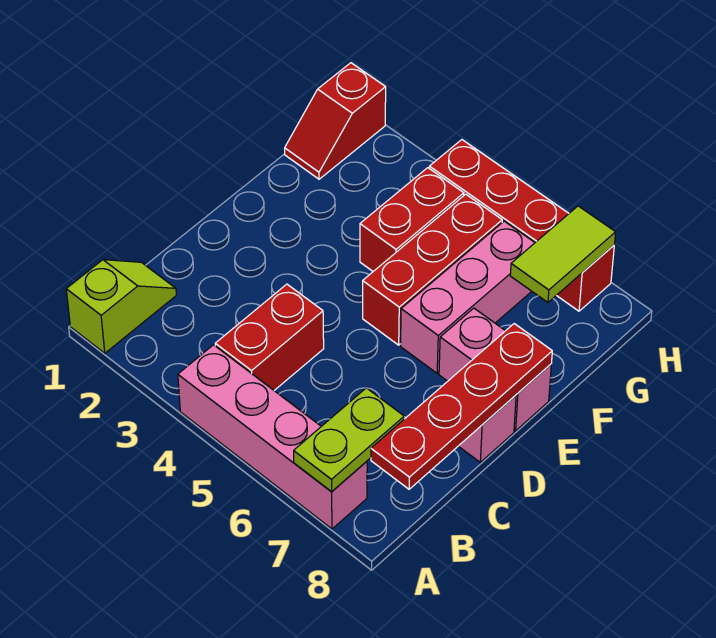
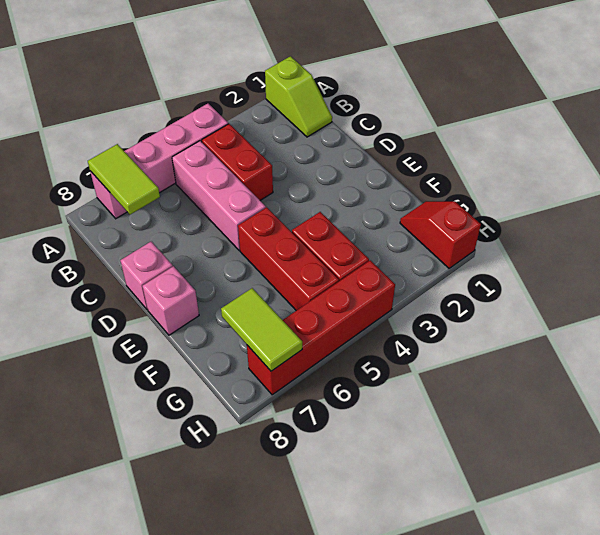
lime 1x2 plate [294,388,404,492] -> lime 1x2 tile [88,144,160,215]
red 1x4 plate [371,324,552,489] -> none
pink 1x3 brick [401,221,535,373] -> pink 1x3 brick moved to [172,141,266,250]
pink 1x2 brick [439,308,551,431] -> pink 1x1 brick [142,266,199,335]

